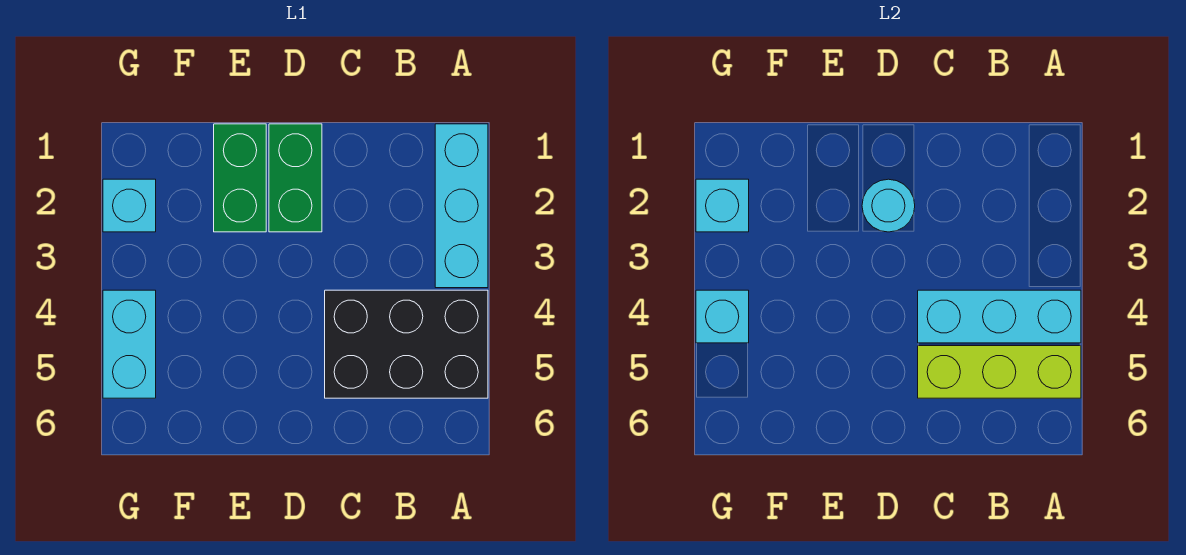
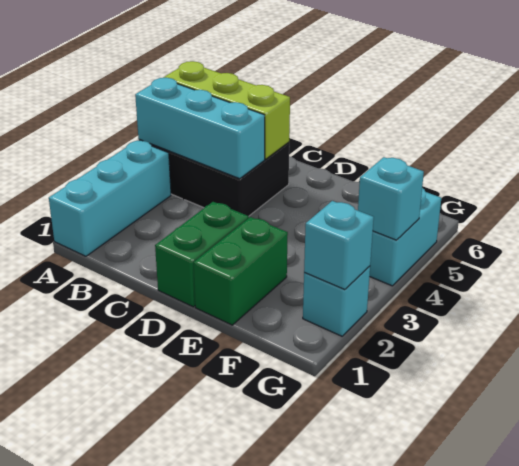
cyan 1x1 round brick [862,179,915,232] -> none

